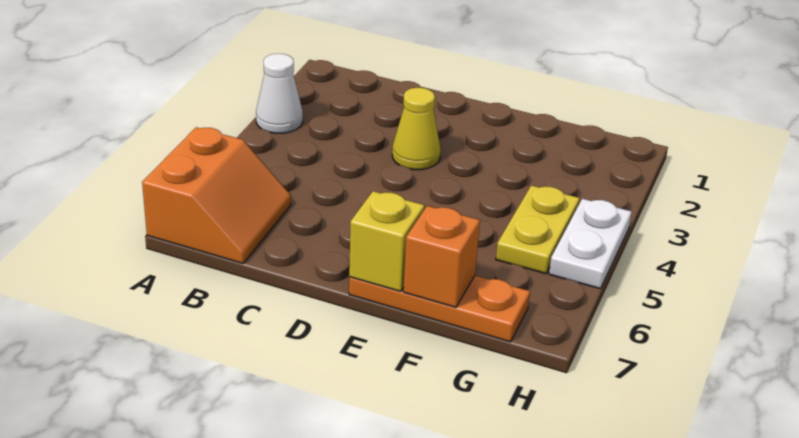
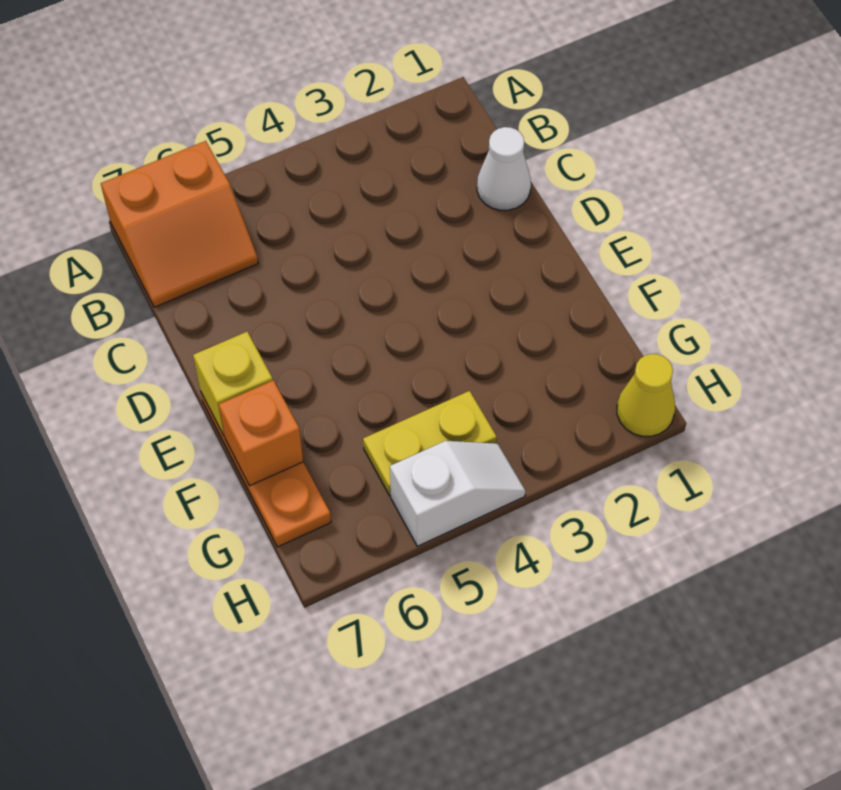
white 1x1 cone [256,54,303,133] -> white 1x1 cone moved to [477,127,531,210]
yellow 1x1 cone [392,88,441,170] -> yellow 1x1 cone moved to [617,354,675,436]
white 1x2 plate [549,199,632,289] -> white 1x2 slope [390,441,525,546]

